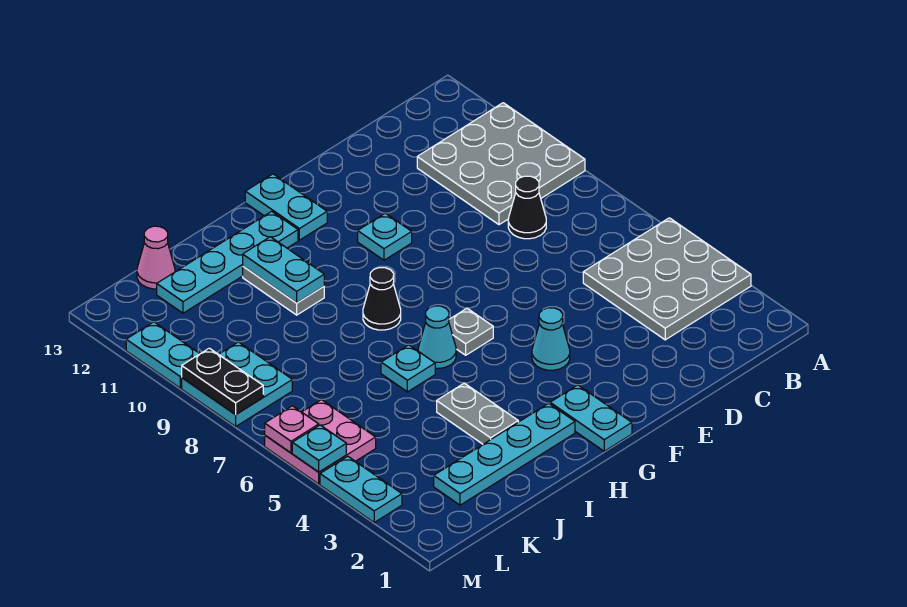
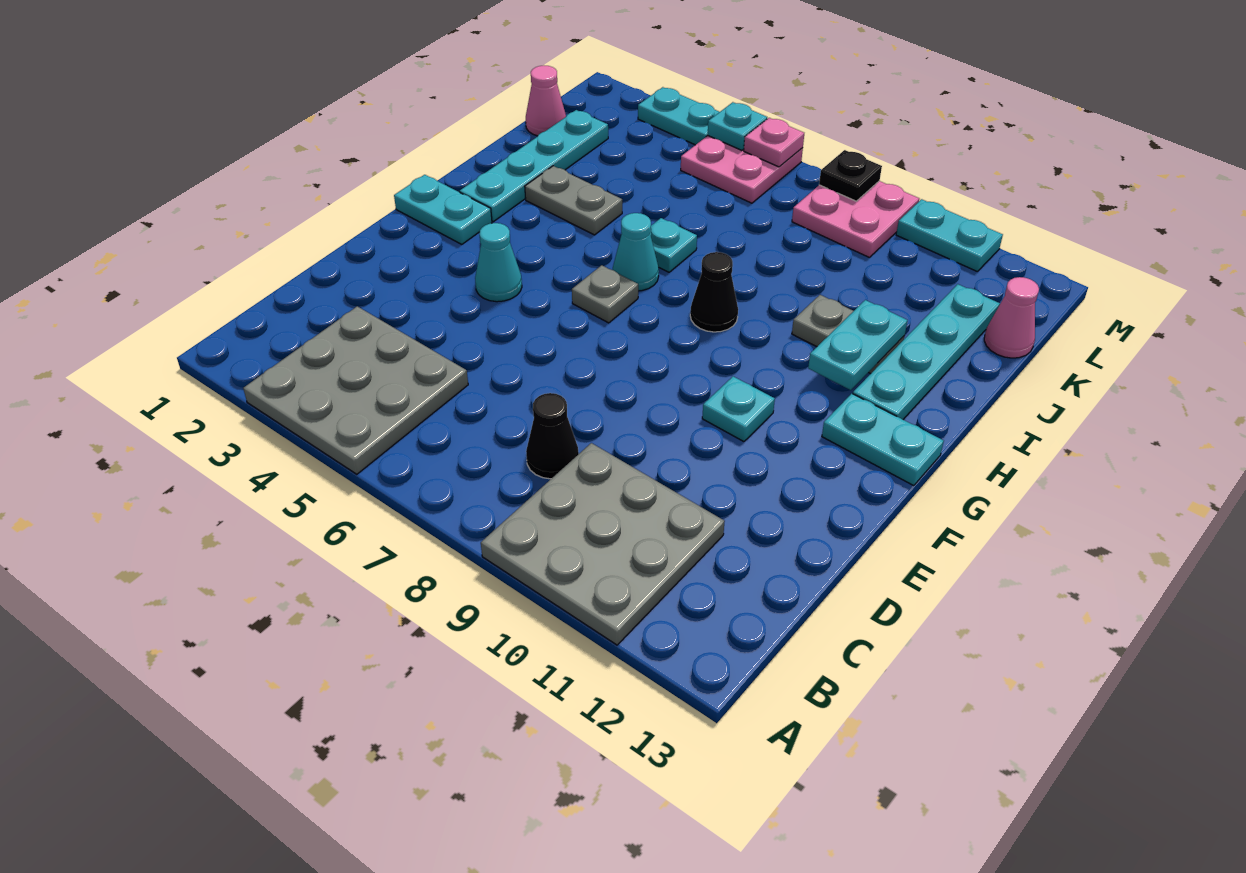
cyan 1x2 plate [243,237,324,303] -> cyan 1x2 plate turned to [808,300,908,390]
none -> pink 1x1 cone [526,66,566,136]
cyan 2x2 plate [182,342,292,426] -> pink 2x2 plate [792,181,919,257]
black 1x2 plate [182,348,263,415] -> black 1x1 plate [819,150,882,201]

